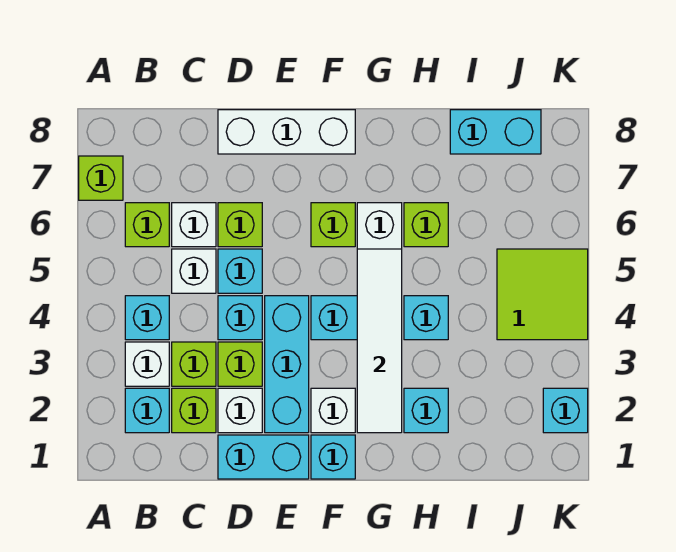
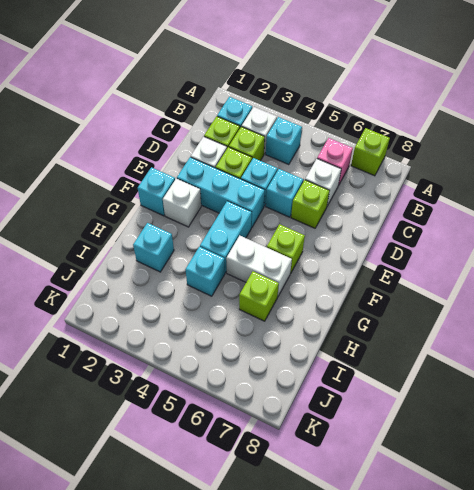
lime 1x1 brick [125,203,169,247] -> pink 1x1 brick [317,138,353,186]
white 1x1 brick [172,249,216,293] -> none
cyan 1x2 brick [218,435,309,479] -> none
white 1x3 brick [218,110,355,154] -> none
white 1x4 tile [357,249,402,433] -> none
cyan 1x2 brick [450,110,541,154] -> none
lime 2x2 tile [497,249,588,340] -> none
cyan 1x1 brick [543,388,588,433] -> none

